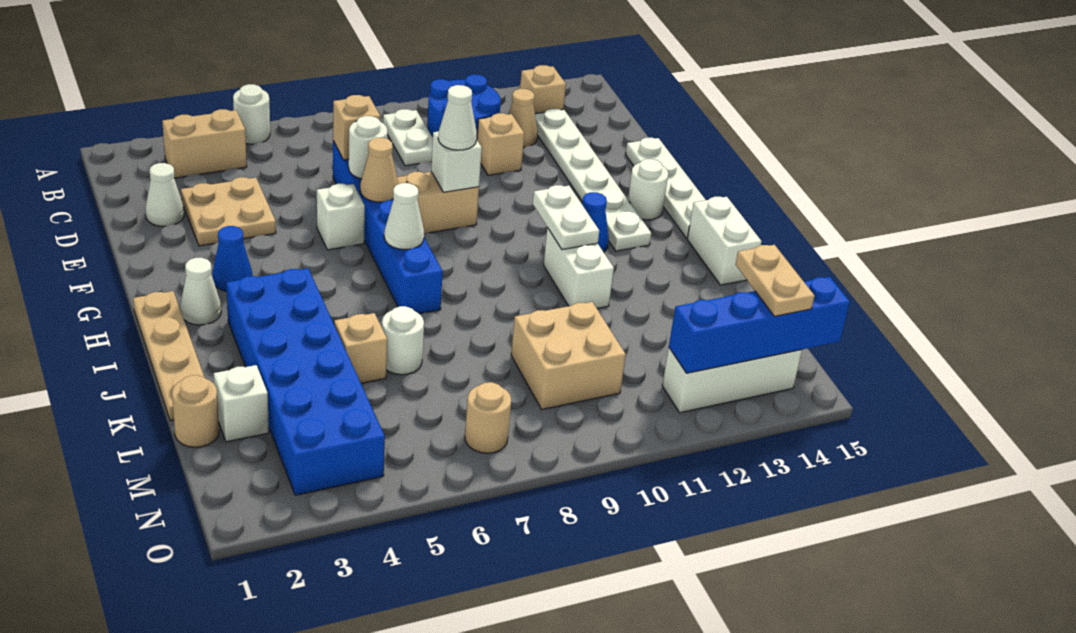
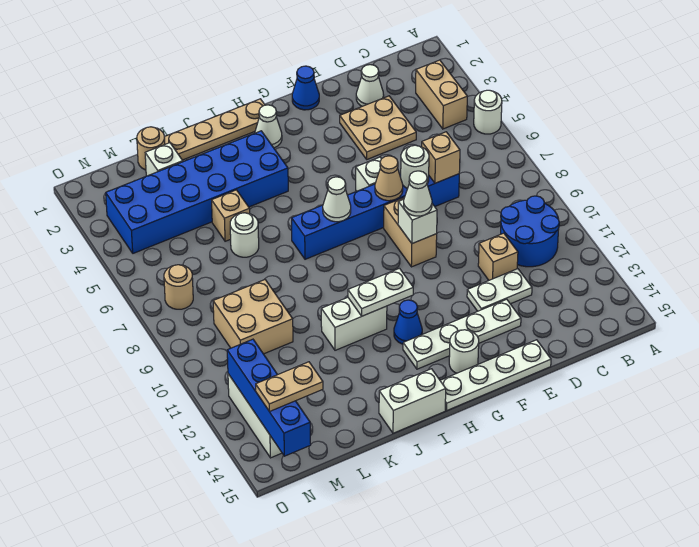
white 1x2 plate [383,109,433,166] -> white 1x2 plate moved to [467,269,532,311]
tan 1x1 brick [520,65,566,114] -> none
tan 1x1 cone [508,89,538,147] -> none
white 1x6 plate [535,109,651,251] -> white 1x4 plate [403,299,521,369]
blue 1x1 cone [212,226,252,291] -> blue 1x1 cone moved to [292,66,319,110]

